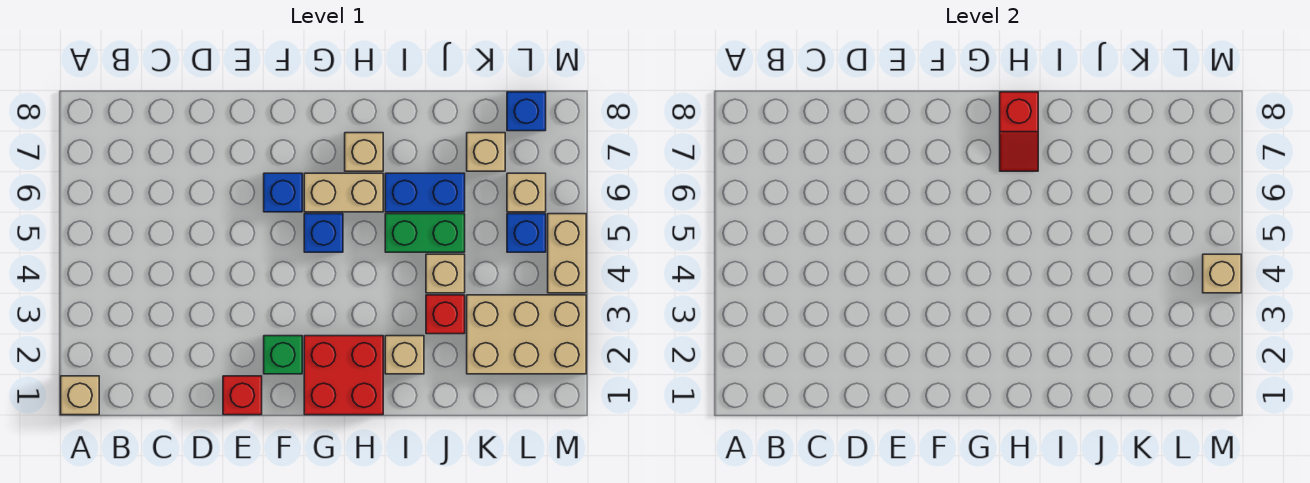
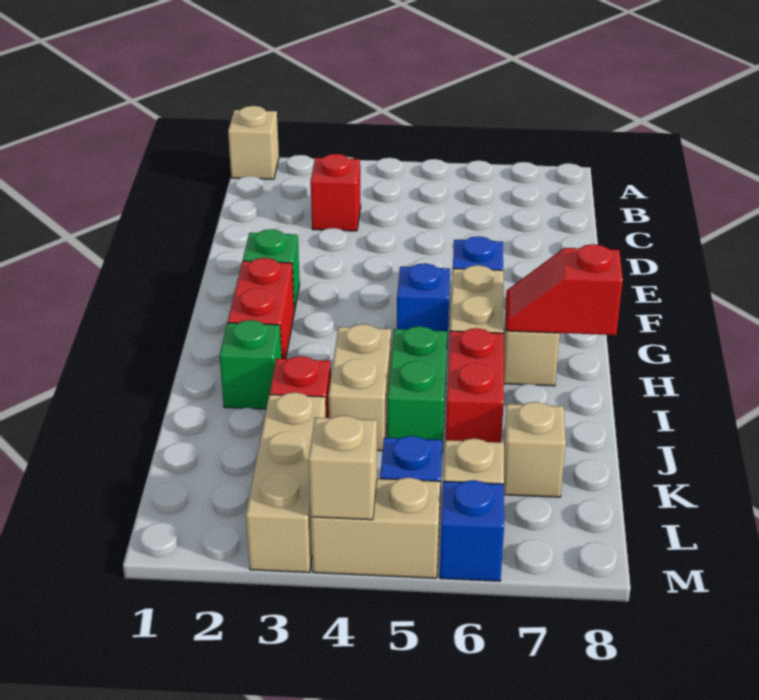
red 1x1 brick [223,376,262,415] -> red 1x1 brick moved to [311,154,361,231]
red 2x2 brick [304,336,383,415] -> red 1x2 brick [228,258,294,359]
tan 1x1 brick [385,336,424,374] -> green 1x1 brick [220,320,282,409]
blue 1x2 brick [385,173,465,212] -> red 1x2 brick [446,328,504,442]
tan 1x1 brick [426,254,465,293] -> tan 1x2 brick [328,324,391,451]
tan 2x3 brick [467,295,586,374] -> tan 1x3 brick [246,392,326,573]
blue 1x1 brick [507,92,546,131] -> blue 1x1 brick moved to [440,480,504,581]

